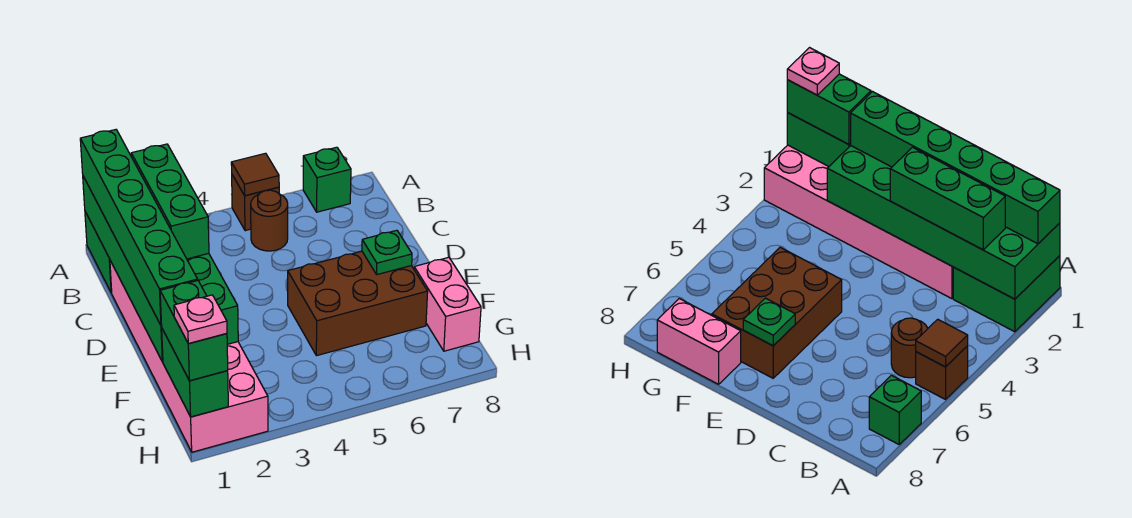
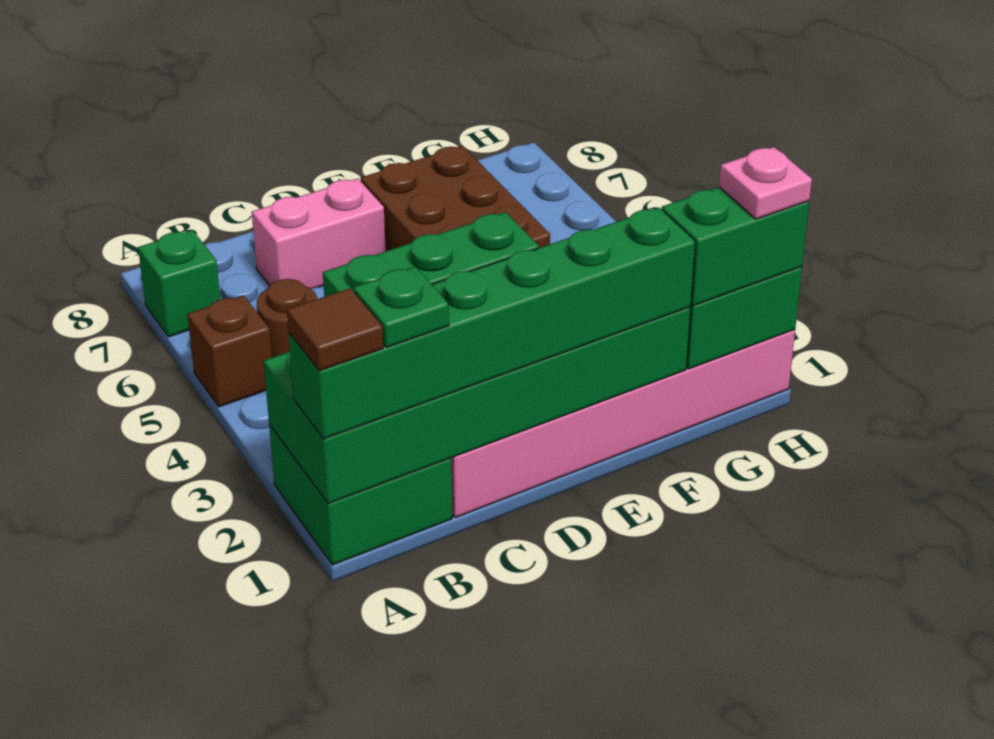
brown 1x1 tile [231,153,279,196] -> brown 1x1 tile moved to [287,288,383,371]
green 1x1 plate [362,230,412,274] -> green 1x1 plate moved to [354,267,449,347]
pink 1x2 brick [414,257,481,351] -> pink 1x2 brick moved to [252,178,386,289]

